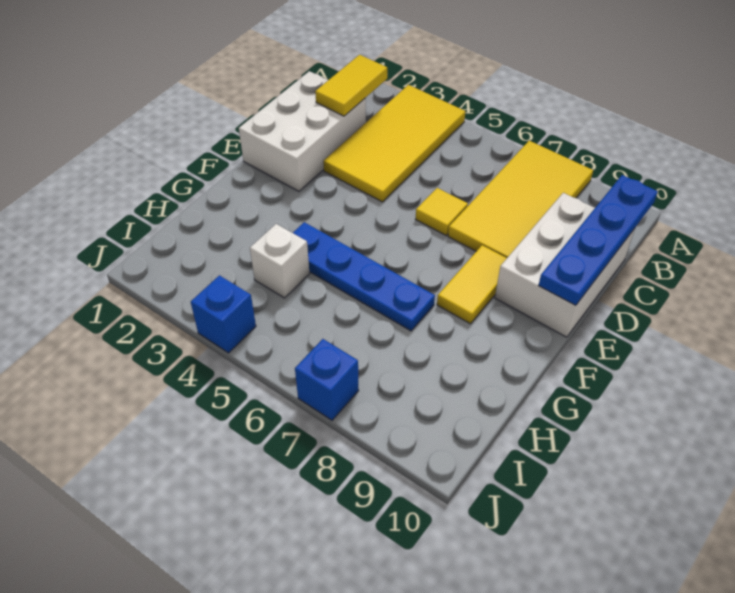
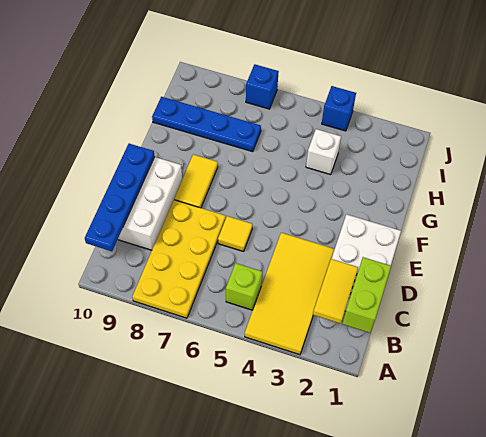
yellow 2x4 tile [448,141,593,258] -> yellow 2x4 plate [132,200,226,318]
none -> lime 1x2 brick [343,257,391,333]
none -> lime 1x1 brick [226,263,262,310]
blue 1x4 plate [293,222,435,331] -> blue 1x4 plate moved to [152,97,261,152]

